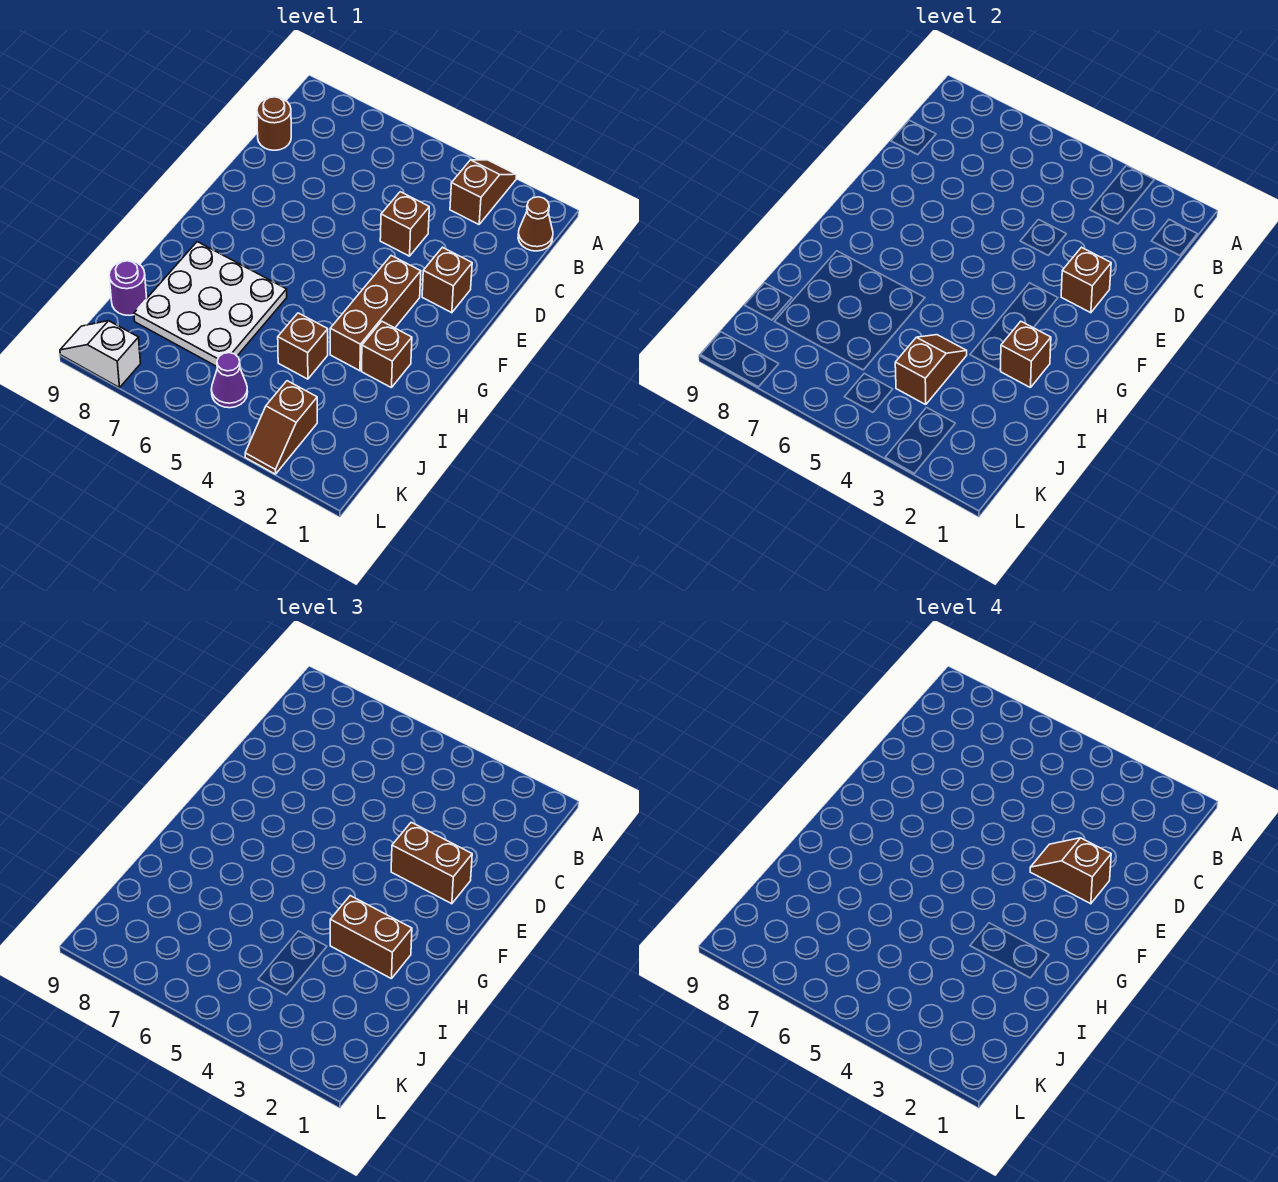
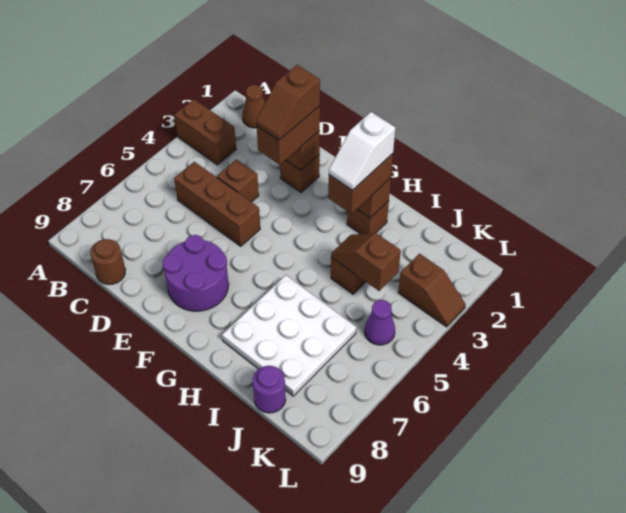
brown 1x2 slope [450,160,517,224] -> brown 1x2 brick [174,99,236,165]
none -> purple 2x2 round brick [163,235,229,311]
brown 1x3 brick [330,256,421,371] -> brown 1x3 brick moved to [174,162,260,246]
white 1x2 slope [60,321,141,388] -> white 1x2 slope moved to [329,112,395,190]

